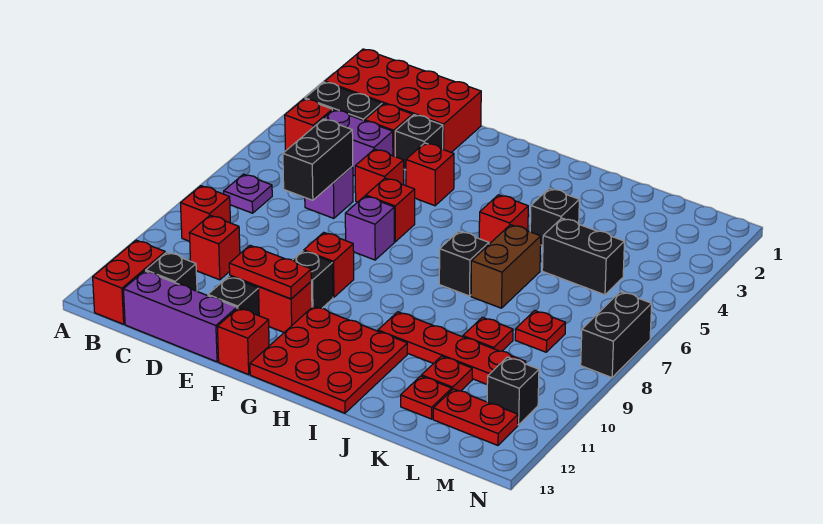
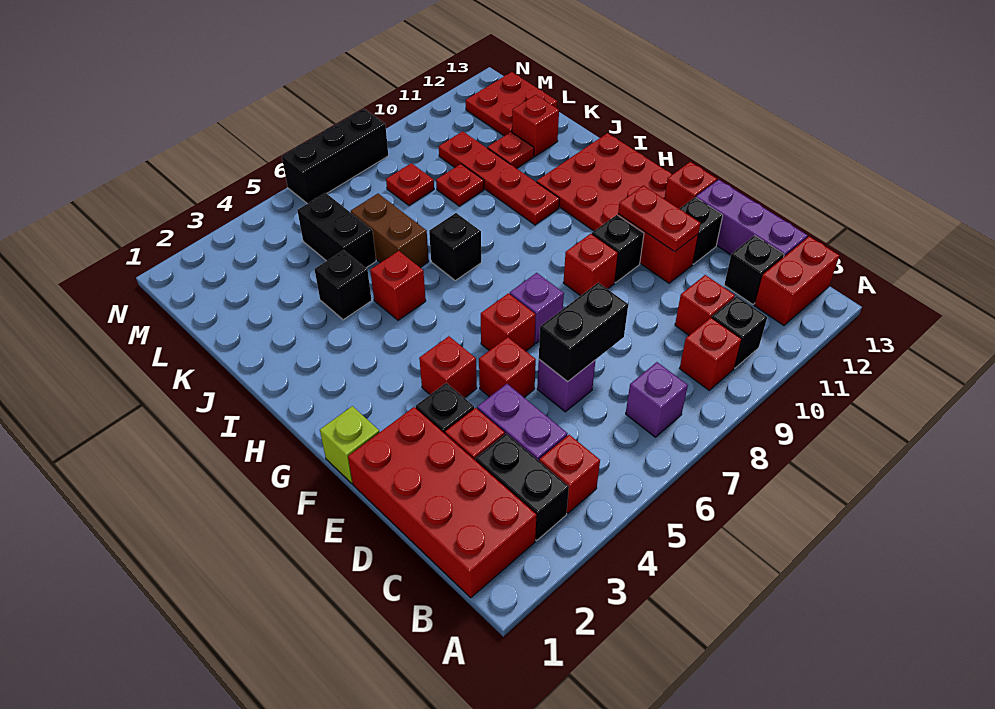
purple 1x1 plate [224,174,272,213] -> purple 1x1 brick [626,362,688,437]
none -> lime 1x1 brick [320,406,379,483]
brown 1x2 brick [471,225,541,308] -> brown 1x2 brick turned to [351,194,429,268]
red 1x1 plate [401,376,452,419] -> red 1x1 brick [512,95,559,156]
red 1x2 plate [433,389,518,445] -> red 2x2 plate [466,72,557,136]
black 1x1 brick [487,357,539,425] -> black 1x1 brick moved to [712,296,767,368]
black 1x2 brick [581,292,652,378] -> black 1x3 brick [282,109,388,204]

